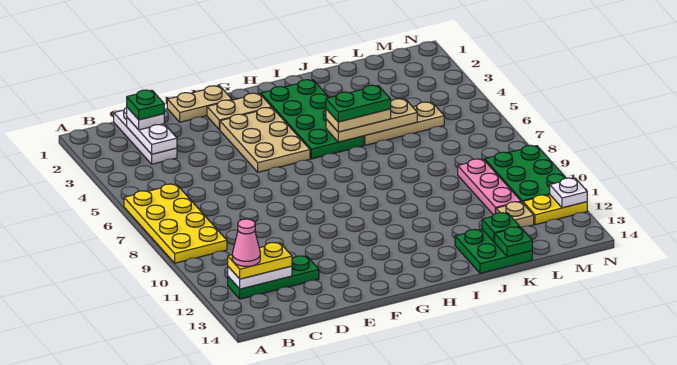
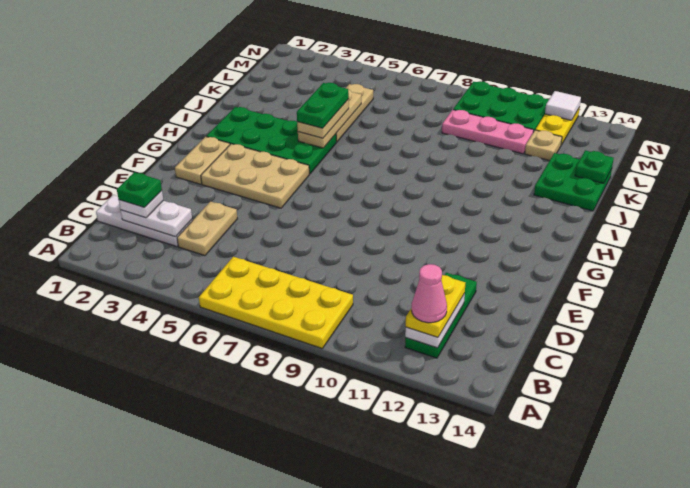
tan 1x2 plate [167,86,232,122] -> tan 1x2 plate moved to [177,202,237,256]
green 1x1 plate [482,213,520,242] -> none
white 1x1 plate [550,178,587,208] -> white 1x1 tile [545,91,581,120]

